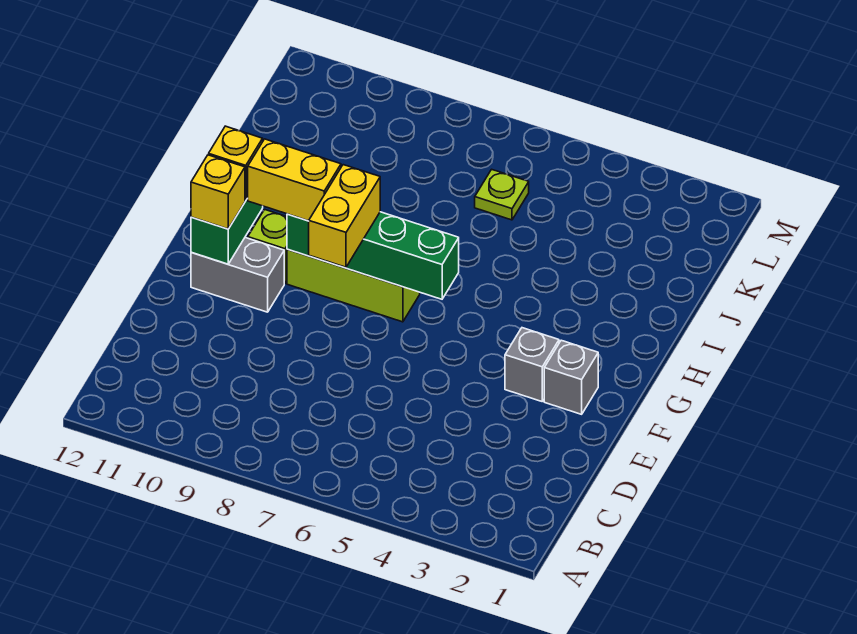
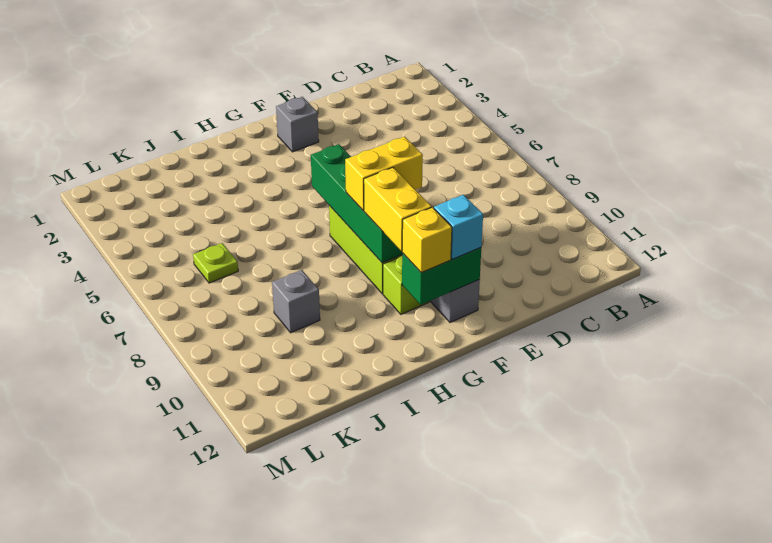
grey 1x1 brick [505,328,559,401] -> grey 1x1 brick moved to [272,270,320,333]
yellow 1x1 brick [191,155,245,229] -> cyan 1x1 brick [434,195,483,259]

